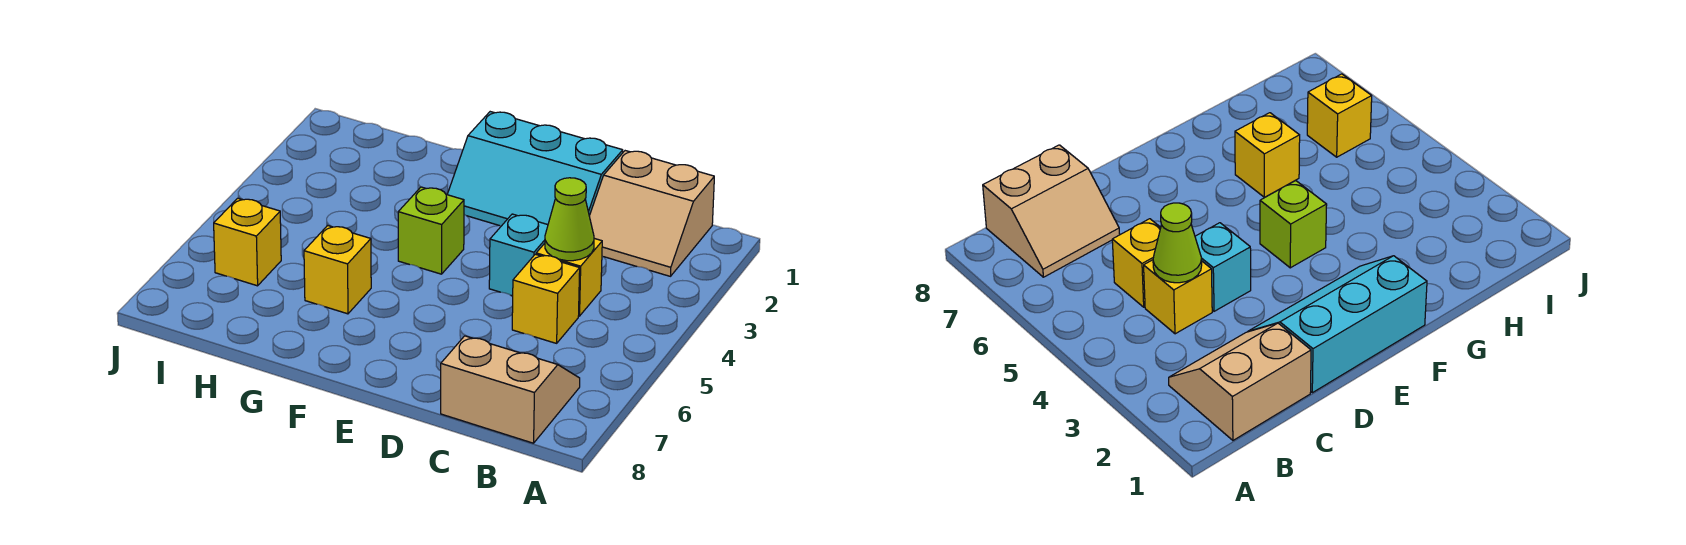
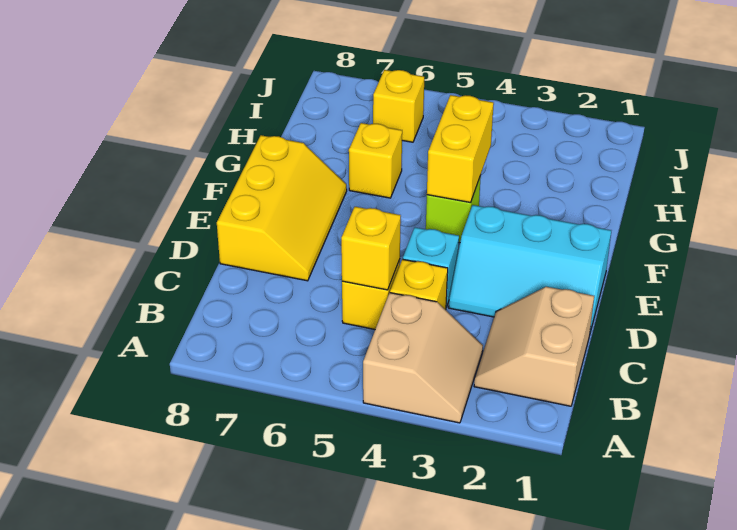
tan 2x2 slope [441,336,580,443] -> tan 2x2 slope moved to [363,293,483,423]
lime 1x1 cone [545,178,594,261] -> none
none -> yellow 1x1 brick [341,207,401,290]
cyan 2x3 slope [447,112,623,226] -> cyan 2x3 slope turned to [449,205,611,332]
none -> yellow 2x3 slope [217,135,347,281]
none -> yellow 1x2 brick [427,95,494,203]

